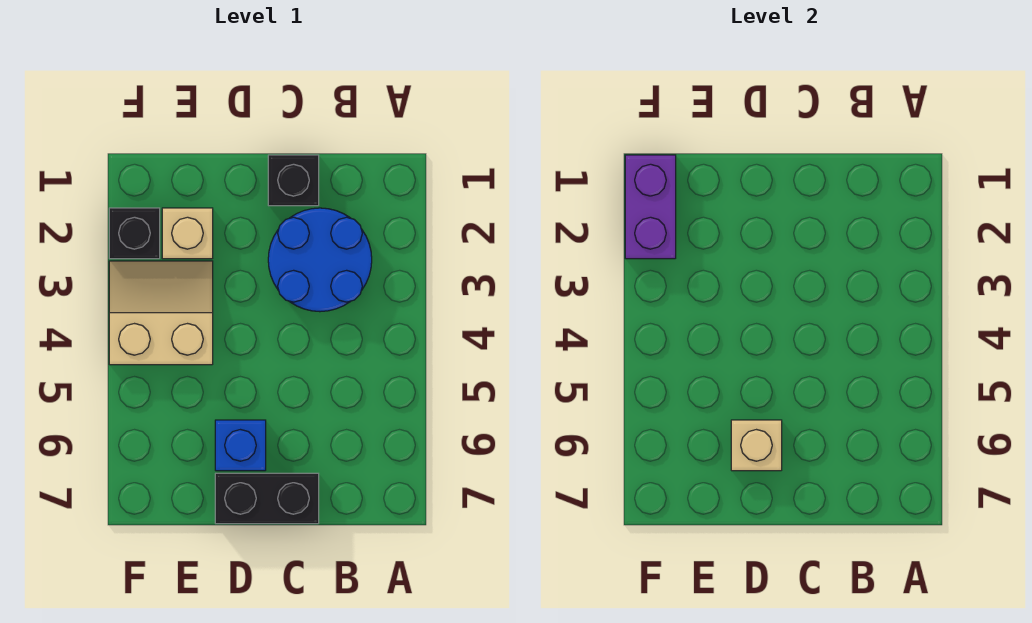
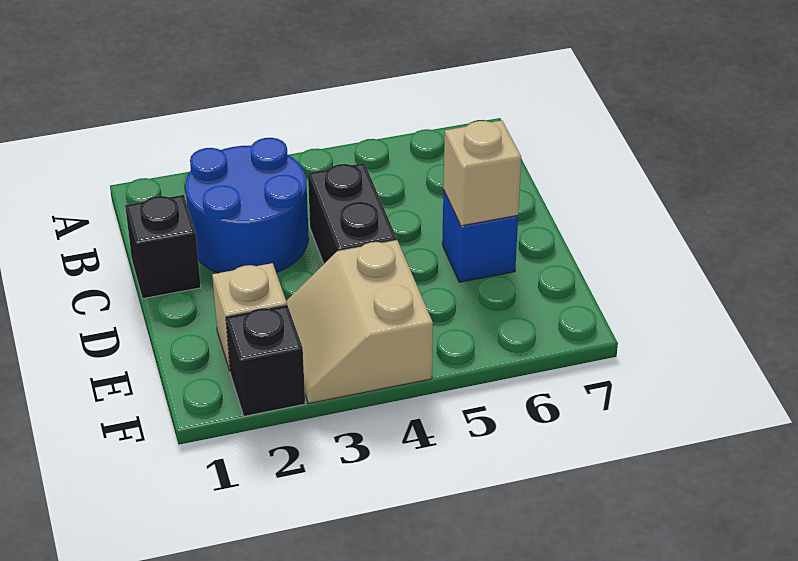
black 1x2 brick [215,473,319,524] -> black 1x2 brick moved to [308,163,397,264]
purple 1x2 brick [625,155,676,259] -> none

